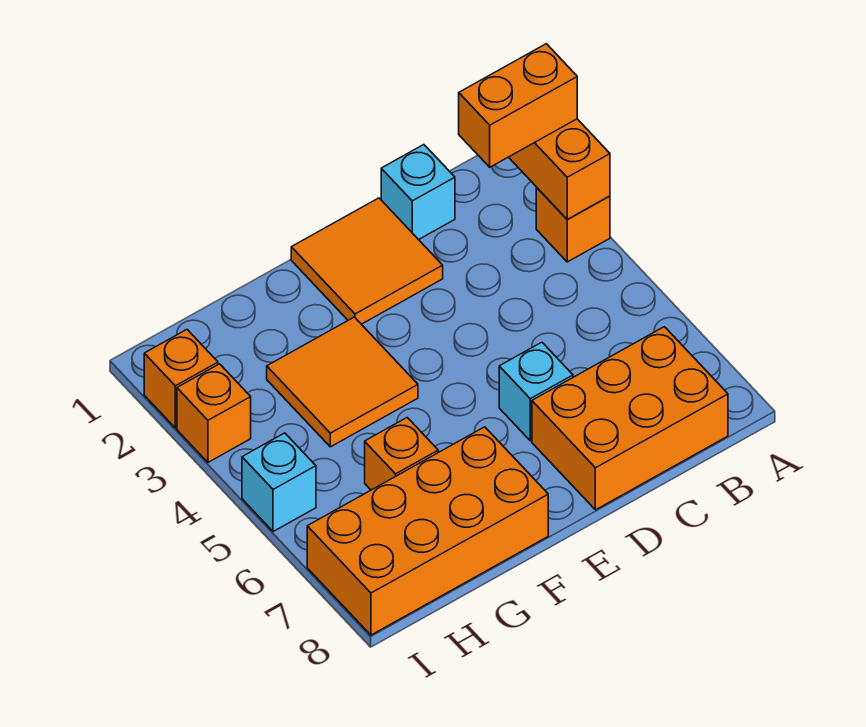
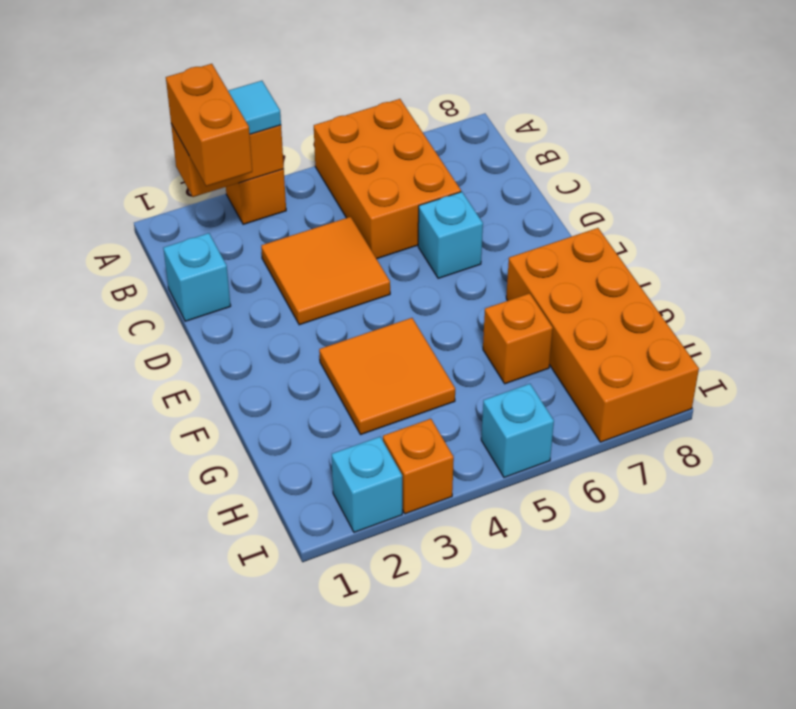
none -> cyan 1x1 tile [228,81,281,134]
orange 2x3 brick [532,327,728,510] -> orange 2x3 brick moved to [314,99,461,259]
orange 2x2 tile [291,198,443,324] -> orange 2x2 tile moved to [261,217,390,325]
orange 1x1 brick [144,330,218,428] -> cyan 1x1 brick [332,437,402,532]

